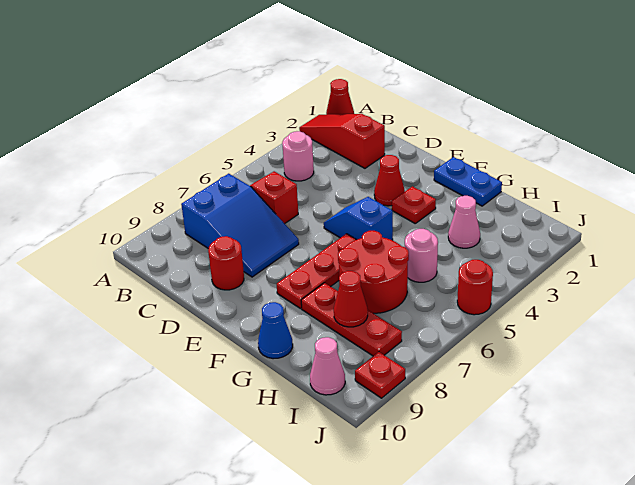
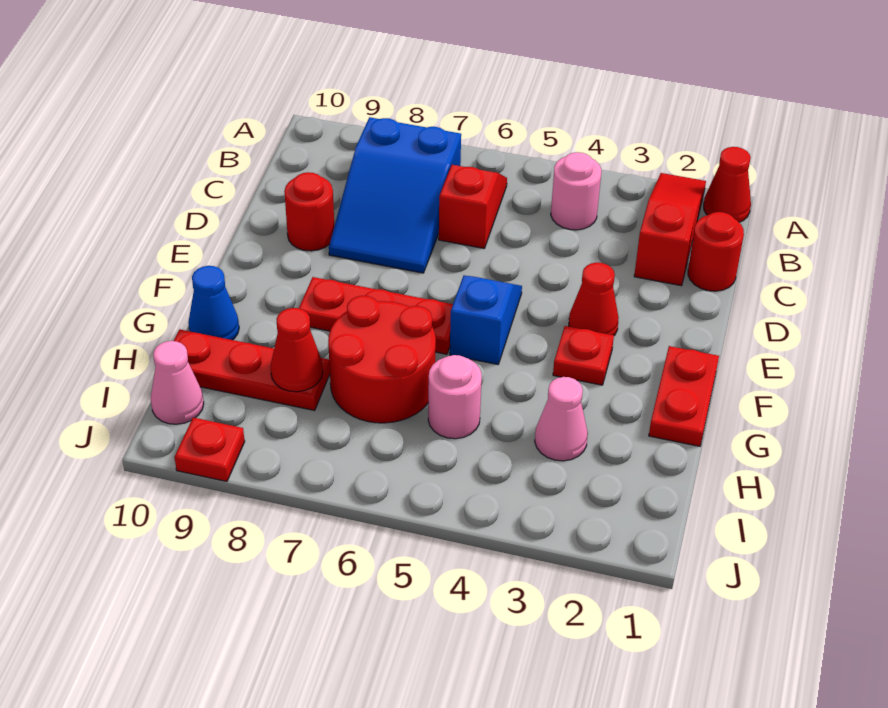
blue 1x2 plate [434,157,502,206] -> red 1x2 plate [649,346,719,446]
red 1x3 plate [301,283,402,356] -> red 1x3 plate turned to [174,329,330,410]
red 1x1 round brick [457,260,493,315] -> red 1x1 round brick moved to [688,212,744,291]

